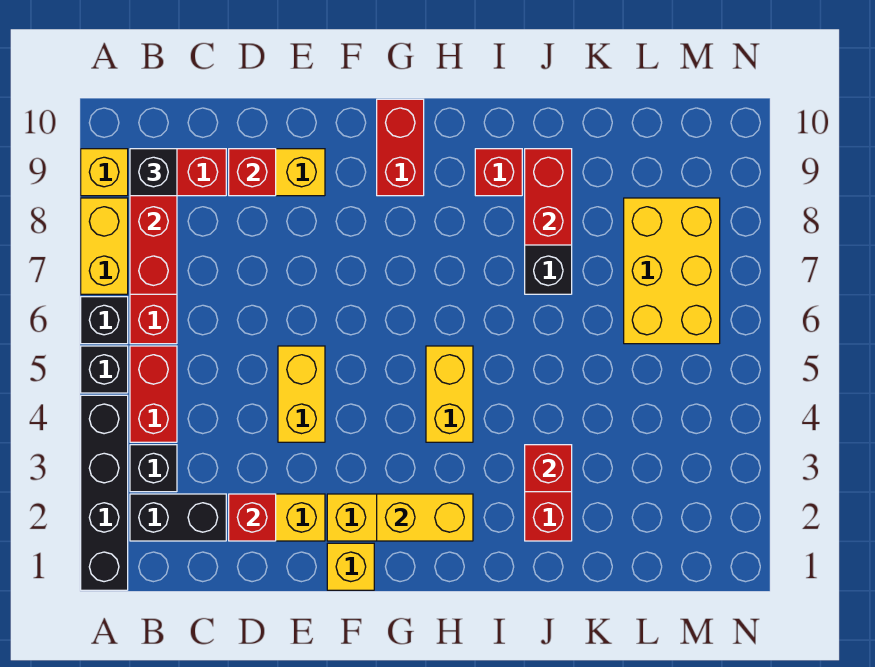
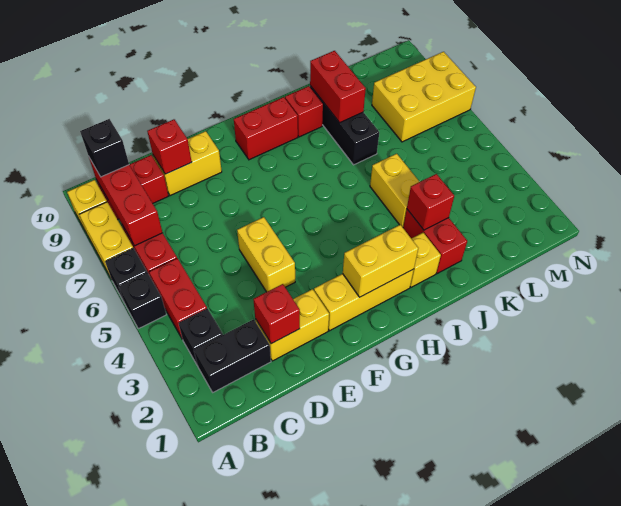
black 1x4 brick [81,395,128,590] -> none
yellow 1x1 brick [327,543,374,590] -> yellow 1x1 brick moved to [410,233,441,287]
red 1x2 brick [377,99,424,196] -> red 1x2 brick turned to [234,97,298,160]
yellow 1x2 brick [426,346,473,442] -> yellow 1x2 brick moved to [370,154,419,227]
yellow 2x3 brick [624,198,720,344] -> yellow 2x3 brick turned to [372,52,476,142]

